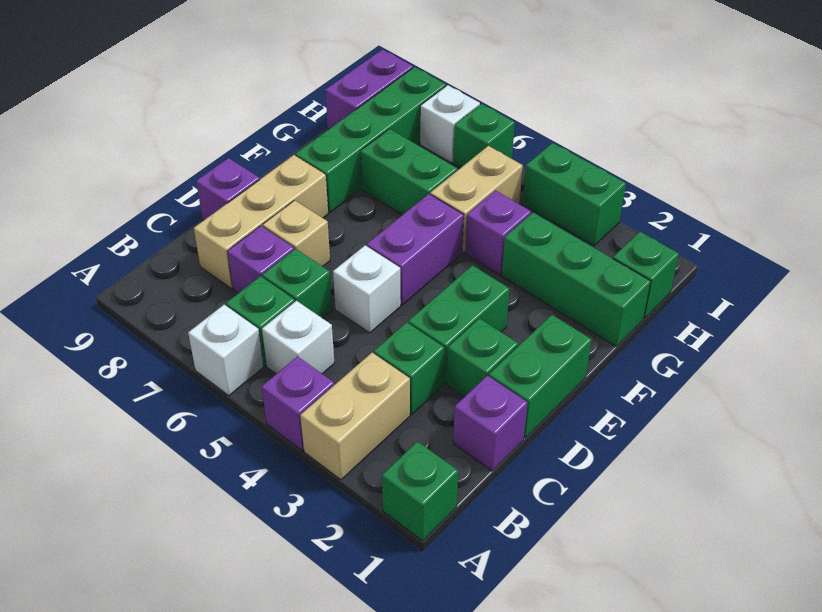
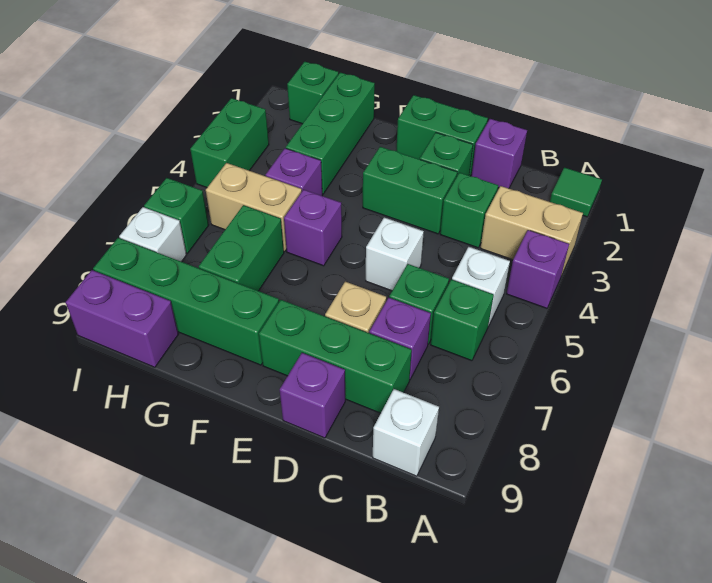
green 1x1 brick [382,442,458,541] -> green 1x1 tile [550,167,602,217]
white 1x1 brick [188,305,263,396] -> white 1x1 brick moved to [373,389,439,476]
tan 1x3 brick [194,155,328,289] -> green 1x3 brick [259,300,412,413]
purple 1x2 brick [367,194,464,305] -> purple 1x1 brick [284,190,342,266]

